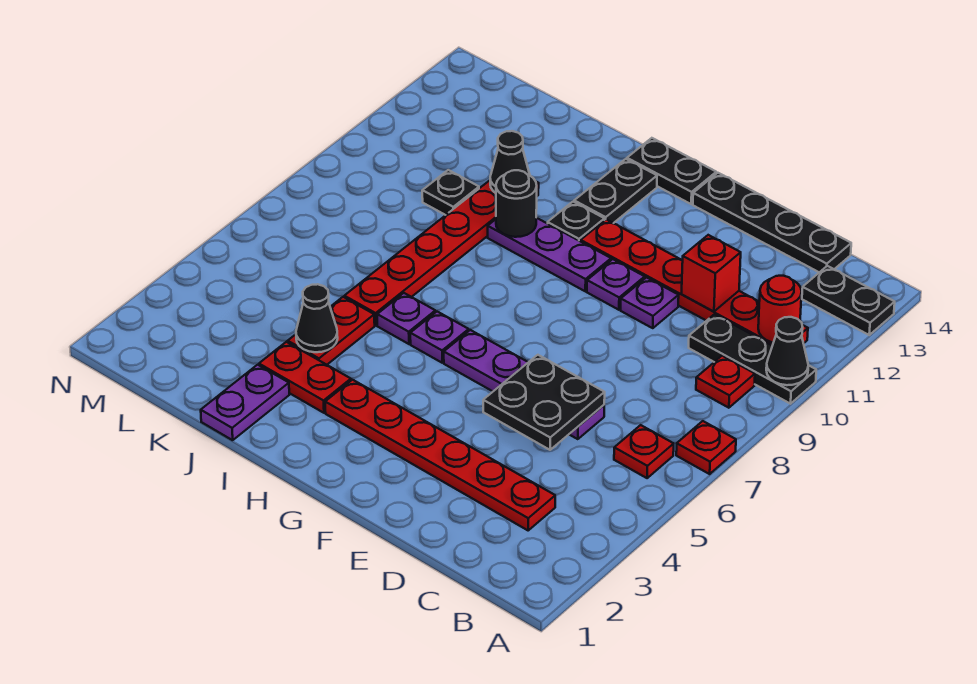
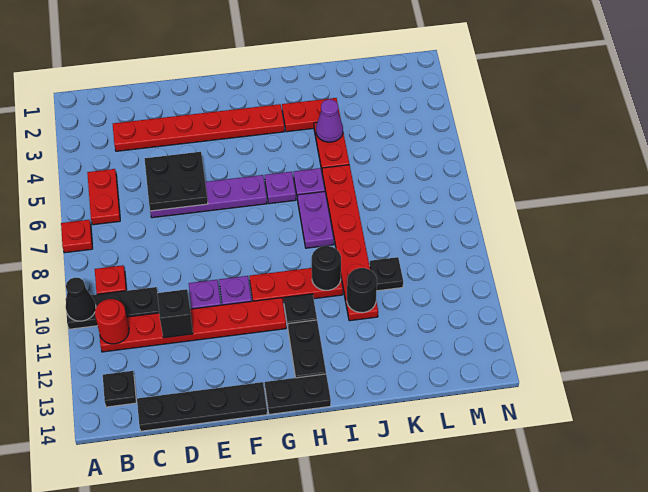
black 1x2 plate [802,266,895,335] -> black 1x1 plate [103,371,136,407]
red 1x1 plate [614,425,674,478] -> red 1x2 plate [87,169,120,225]
red 1x1 brick [682,235,741,312] -> black 1x1 brick [157,289,193,338]
purple 1x3 plate [488,218,611,291] -> red 1x3 plate [250,268,343,302]
purple 1x2 plate [201,365,289,440] -> purple 1x2 plate moved to [297,192,334,248]
black 1x1 cone [296,284,338,352] -> purple 1x1 cone [316,99,343,142]
black 1x1 cone [490,131,530,193] -> black 1x1 round brick [347,268,377,313]

